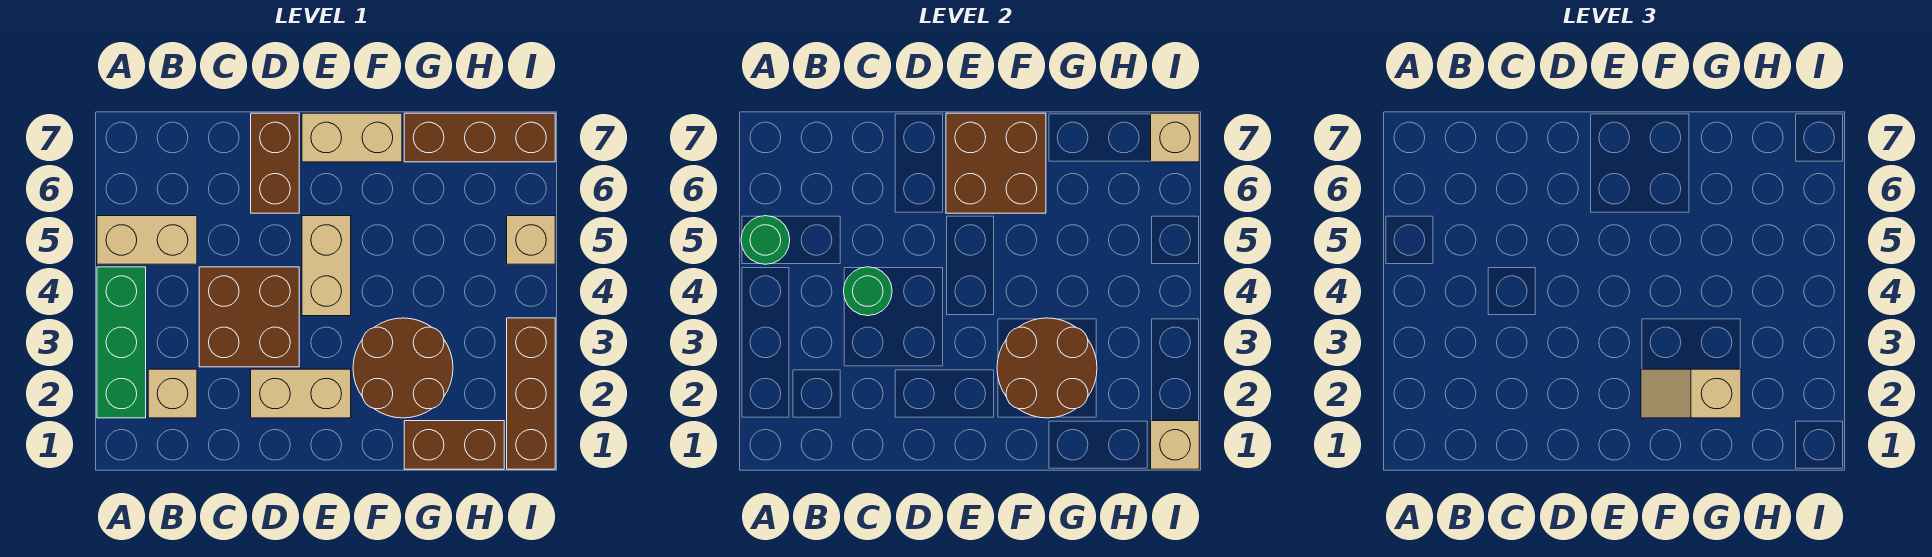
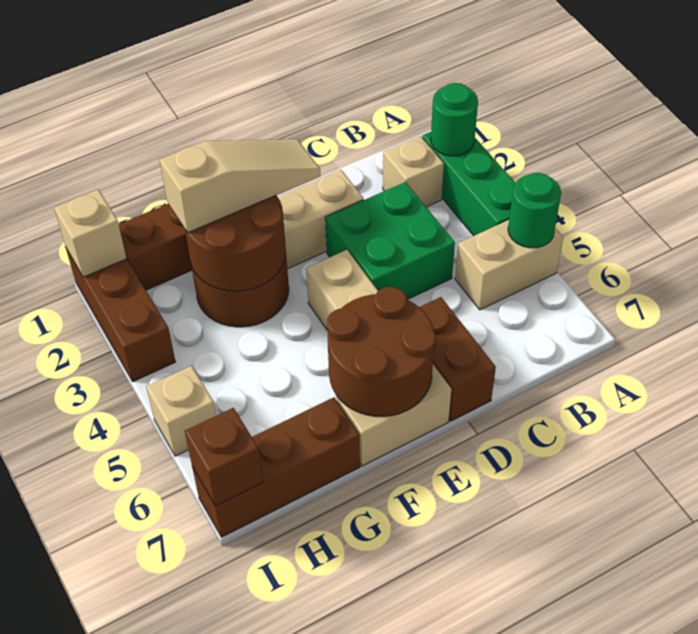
brown 2x2 brick [199,267,299,367] -> green 2x2 brick [325,182,455,299]
green 1x1 round brick [844,267,892,316] -> green 1x1 round brick moved to [431,83,478,156]
brown 2x2 brick [946,113,1046,213] -> brown 2x2 round brick [327,287,436,416]
tan 1x2 slope [1641,369,1741,418] -> tan 1x3 slope [160,139,321,233]
tan 1x1 brick [1151,113,1199,162] -> brown 1x1 brick [185,408,263,506]

